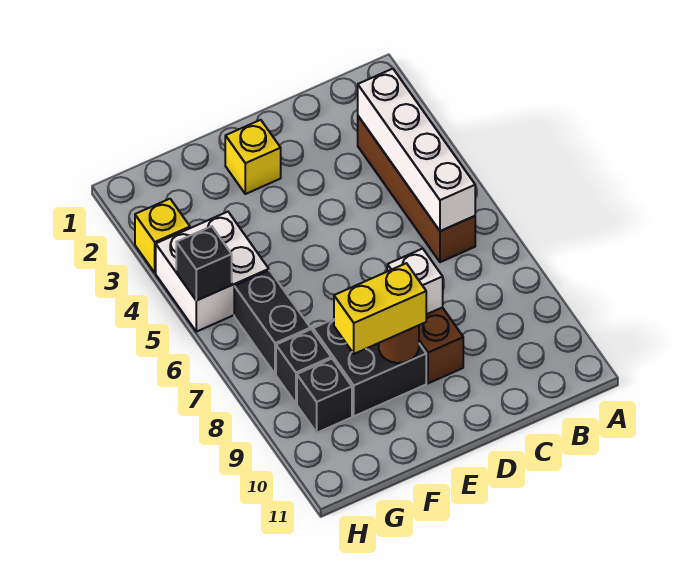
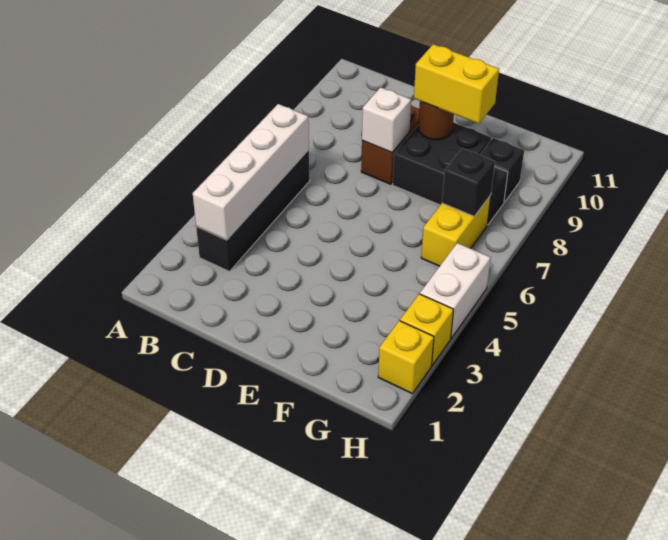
brown 1x4 brick [358,116,475,262] -> black 1x4 brick [196,150,310,271]
yellow 1x1 brick [225,120,281,194] -> yellow 1x1 brick moved to [378,321,434,394]
white 2x2 brick [156,212,269,332] -> white 1x2 brick [420,243,491,338]
black 1x2 brick [234,270,310,374] -> yellow 1x2 brick [421,195,491,266]
black 1x1 brick [176,226,232,301] -> black 1x1 brick moved to [442,148,495,216]

